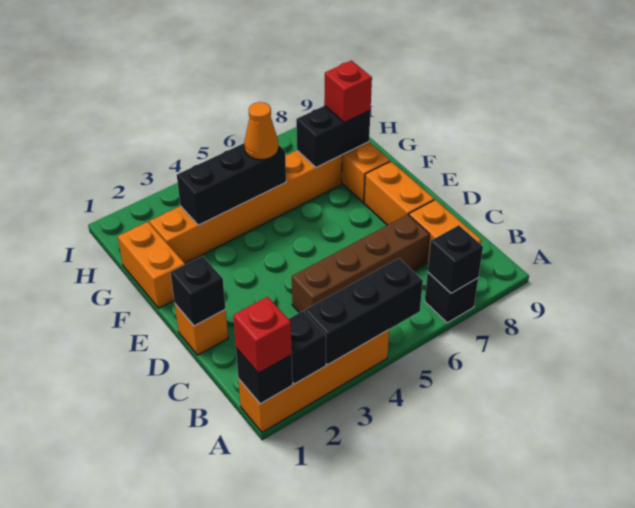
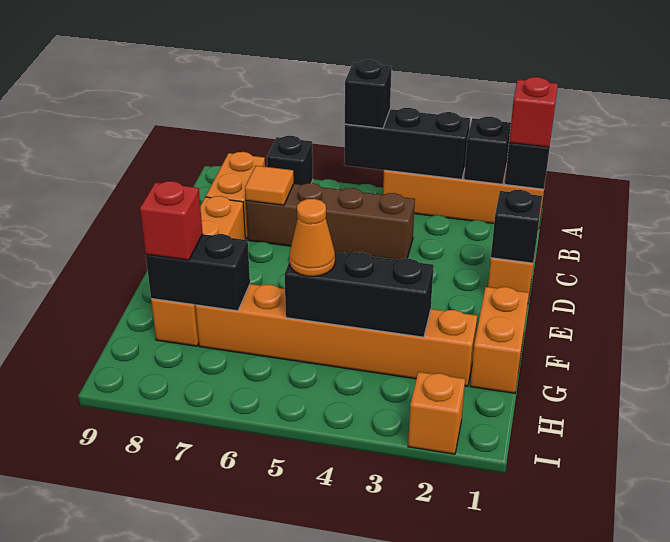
black 1x1 brick [428,225,483,293] -> black 1x1 brick moved to [345,60,391,128]
none -> orange 1x1 tile [245,166,294,205]
none -> orange 1x1 brick [408,372,465,454]

